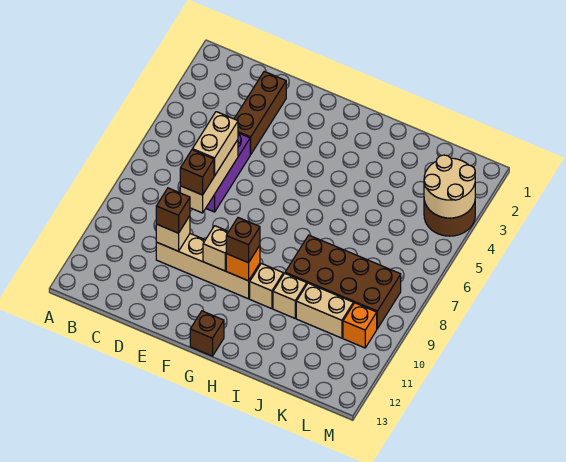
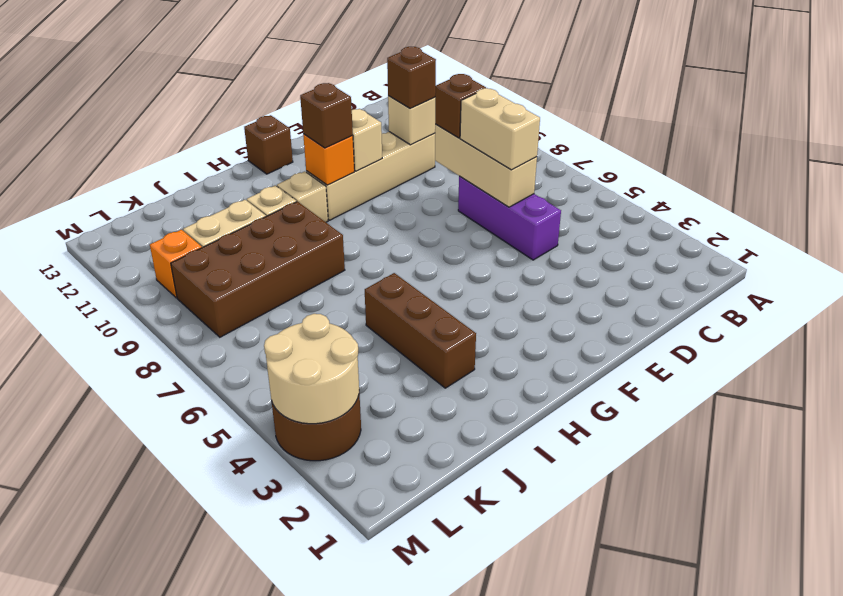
brown 1x3 brick [234,71,286,154] -> brown 1x3 brick moved to [365,273,476,388]

